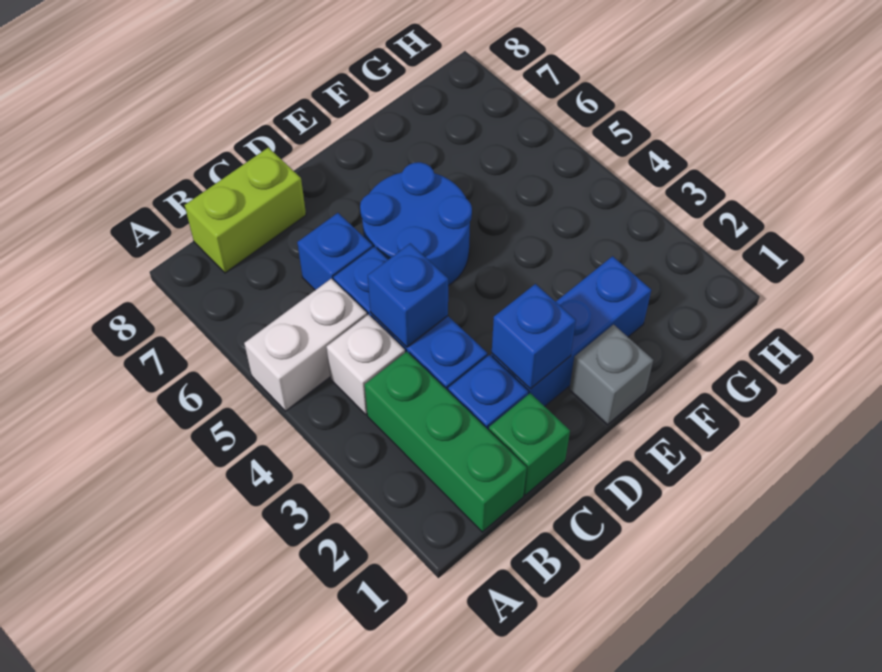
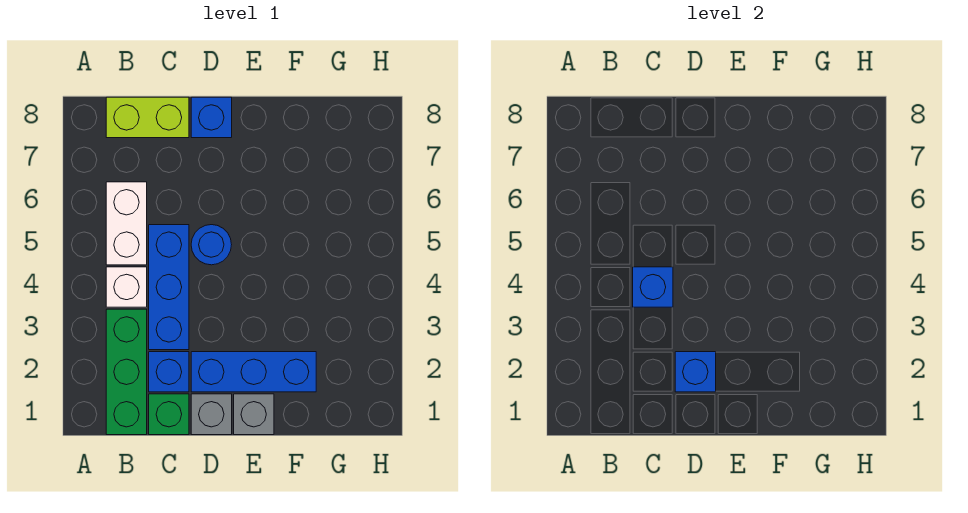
white 1x2 brick [244,279,367,411] -> white 1x2 brick turned to [106,182,147,265]
blue 1x1 brick [297,213,373,290] -> blue 1x1 brick moved to [191,97,232,138]
none -> grey 1x1 brick [191,394,232,435]
blue 2x2 round brick [360,162,472,286] -> blue 1x1 round brick [191,225,232,265]

